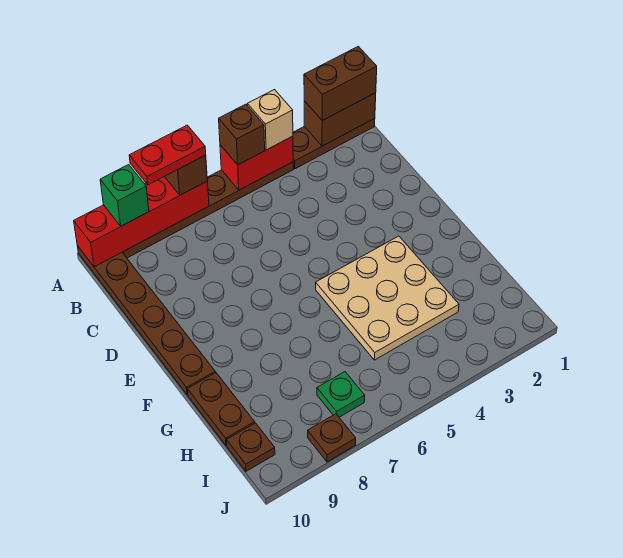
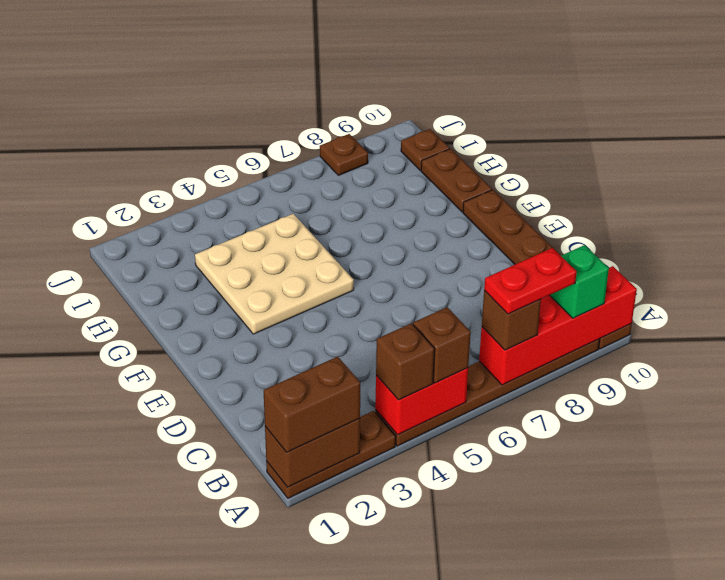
tan 1x1 brick [247,90,293,150] -> brown 1x1 brick [376,323,435,400]
green 1x1 plate [317,372,365,417] -> none

